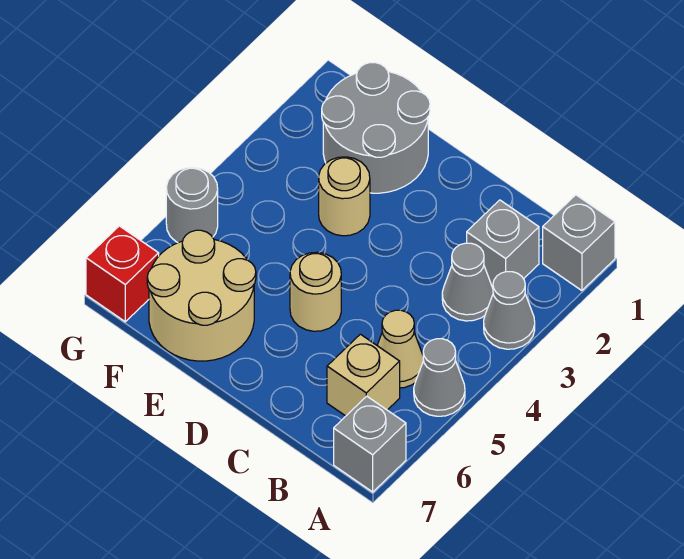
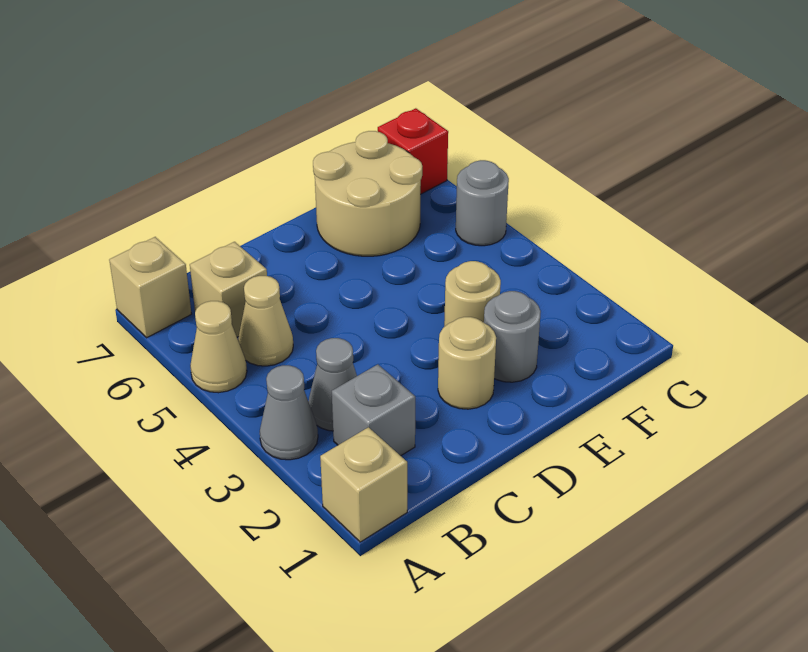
grey 1x1 brick [543,195,615,291] -> tan 1x1 brick [320,427,407,542]
grey 1x1 cone [414,339,465,416] -> tan 1x1 cone [190,301,247,393]
grey 1x1 brick [334,396,406,492] -> tan 1x1 brick [109,237,191,338]
tan 1x1 round brick [290,252,341,331] -> tan 1x1 round brick moved to [438,317,496,409]
grey 2x2 round brick [322,63,430,193] -> grey 1x1 round brick [484,291,541,382]

